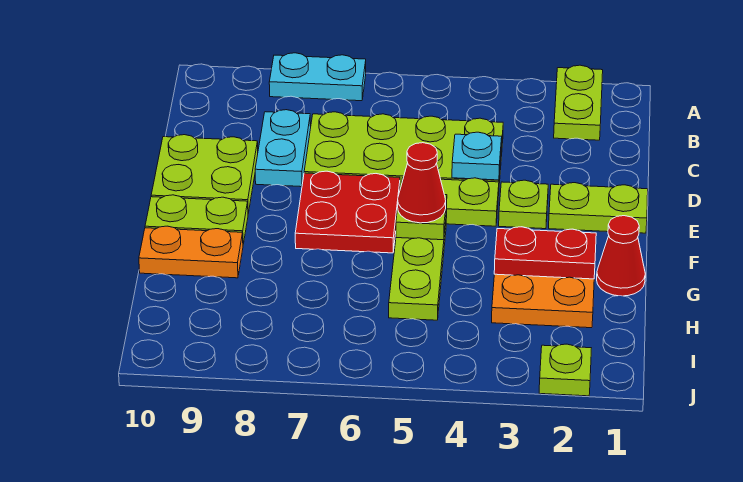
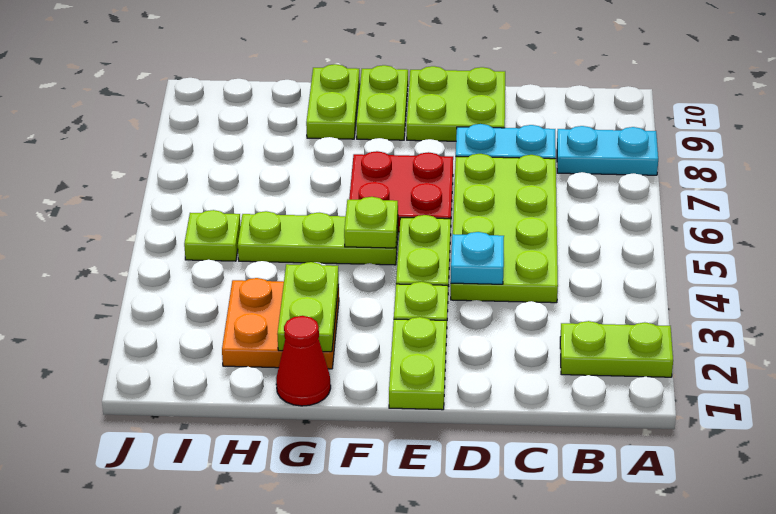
cyan 1x2 plate [269,53,366,101] -> cyan 1x2 plate turned to [557,126,658,175]
red 1x1 cone [398,143,446,223] -> none
red 1x2 plate [494,227,596,279] -> lime 1x2 plate [277,262,339,352]
orange 1x2 plate [139,226,243,278] -> lime 1x2 plate [306,64,360,139]
lime 1x1 plate [539,344,591,396] -> lime 1x1 plate moved to [184,210,240,261]

